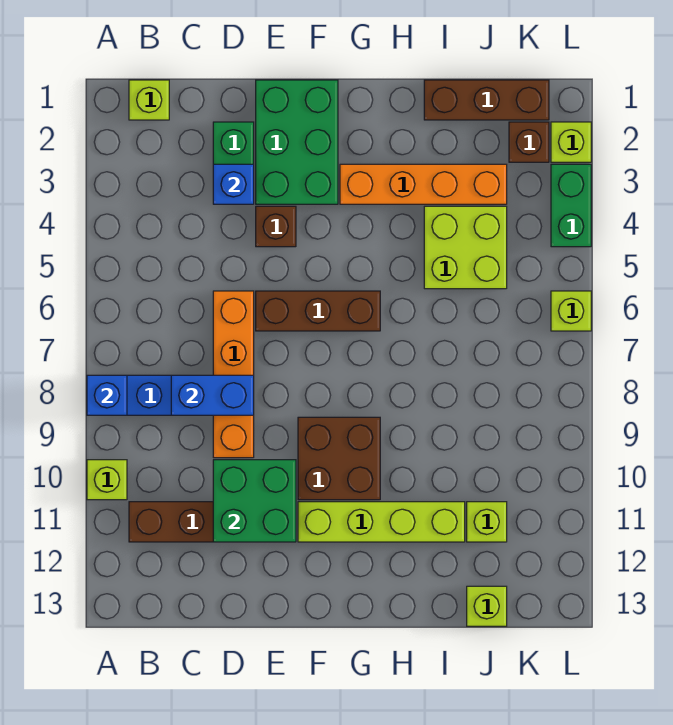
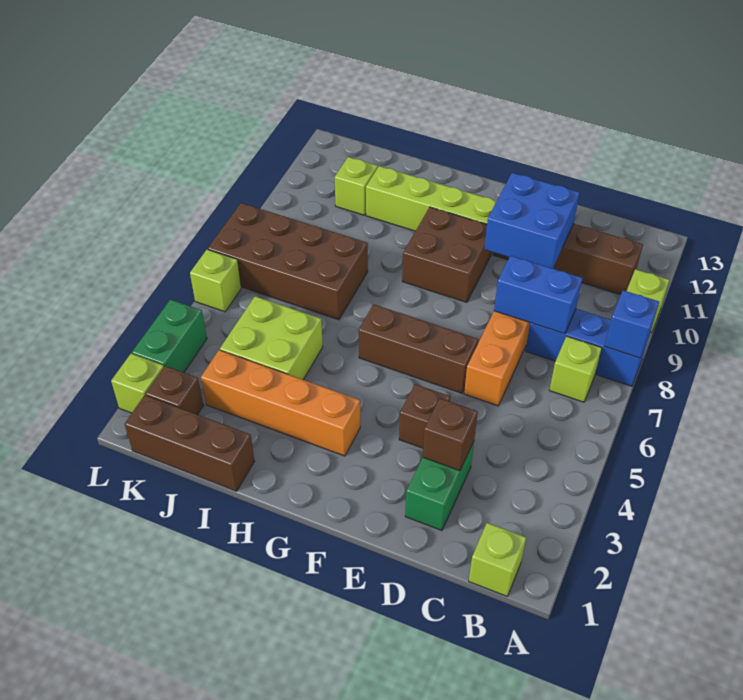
blue 1x1 brick [213,164,254,204] -> brown 1x1 brick [423,398,478,471]
green 2x2 brick [213,460,296,542] -> blue 2x2 brick [484,173,580,268]
green 2x3 brick [256,80,338,204] -> none
none -> brown 2x4 brick [208,203,368,320]
lime 1x1 brick [467,586,507,626] -> lime 1x1 brick moved to [549,336,602,402]

